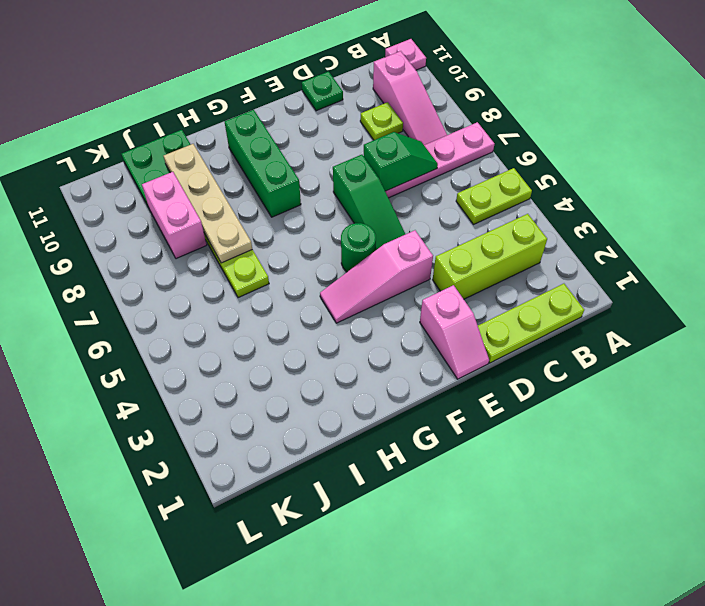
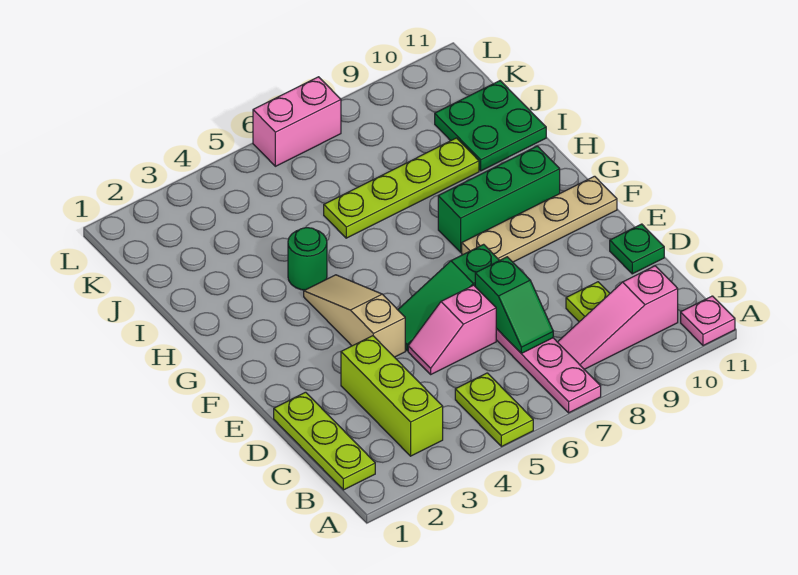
pink 1x2 slope [420,285,489,379] -> pink 1x2 slope moved to [408,285,496,374]
pink 1x3 slope [320,230,433,323] -> tan 1x3 slope [304,275,405,357]
green 1x1 round brick [341,223,376,272] -> green 1x1 round brick moved to [288,228,327,290]
tan 1x4 plate [164,144,252,263] -> tan 1x4 plate moved to [462,176,617,262]
pink 1x2 brick [142,172,207,259] -> pink 1x2 brick moved to [253,77,341,166]

